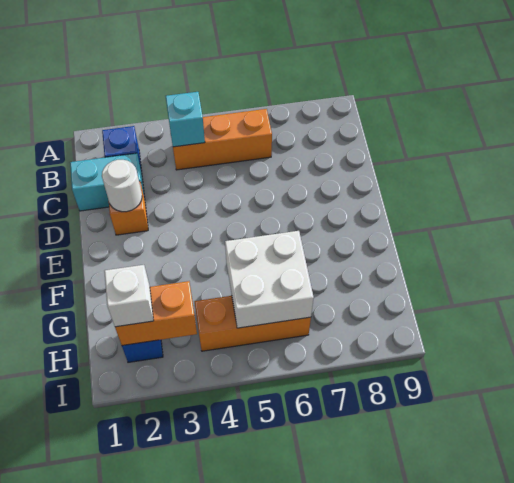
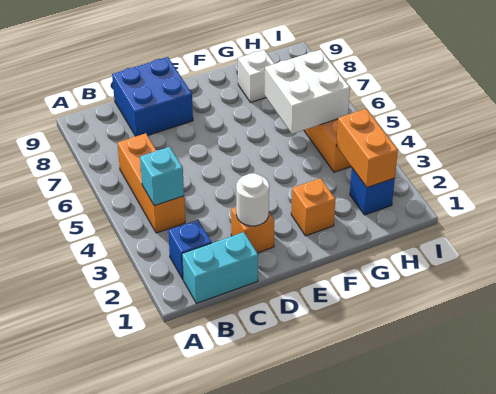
cyan 1x2 brick [70,153,145,211] -> cyan 1x2 brick turned to [182,232,258,303]
none -> blue 2x2 brick [112,57,193,136]
none -> orange 1x1 brick [291,178,335,236]
white 1x1 brick [104,265,154,327] -> white 1x1 brick moved to [238,50,275,103]

